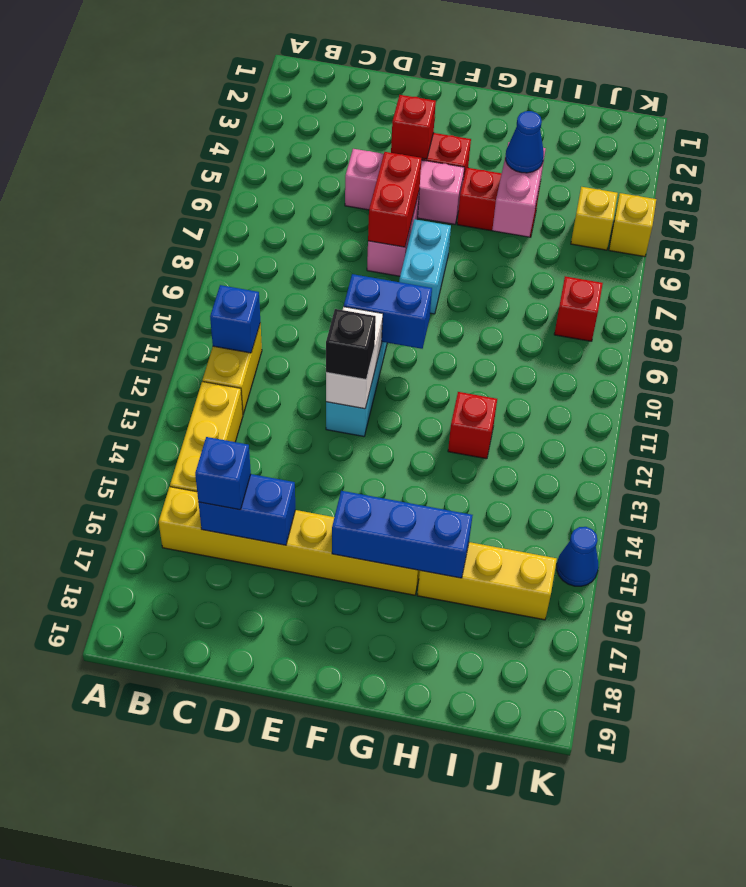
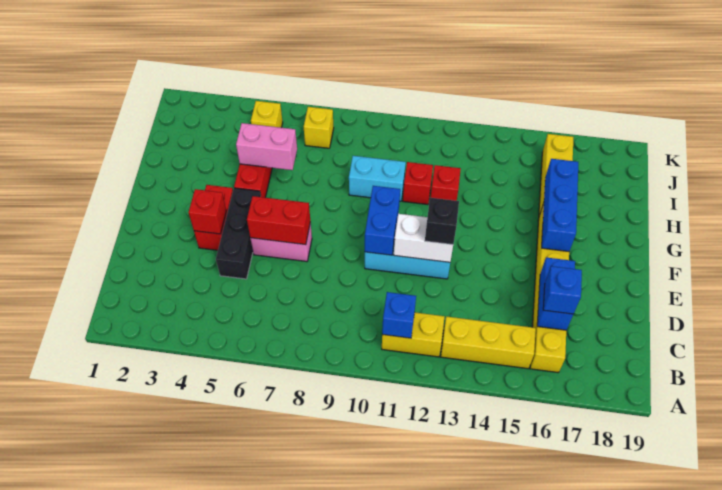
pink 1x3 brick [345,149,464,224] -> black 1x3 brick [216,188,261,279]
cyan 1x2 brick [399,219,451,314] -> cyan 1x2 brick moved to [349,156,406,201]
blue 1x1 cone [506,111,544,173] -> none
red 1x1 brick [554,276,603,341] -> red 1x1 brick moved to [403,162,433,205]
yellow 1x1 brick [609,193,656,257] -> yellow 1x1 brick moved to [304,107,334,148]
blue 1x1 cone [557,527,599,586] -> none

